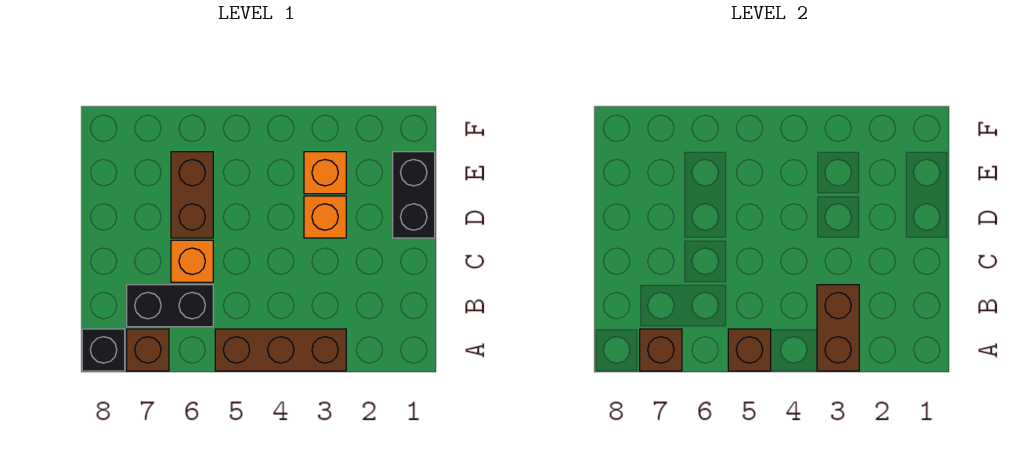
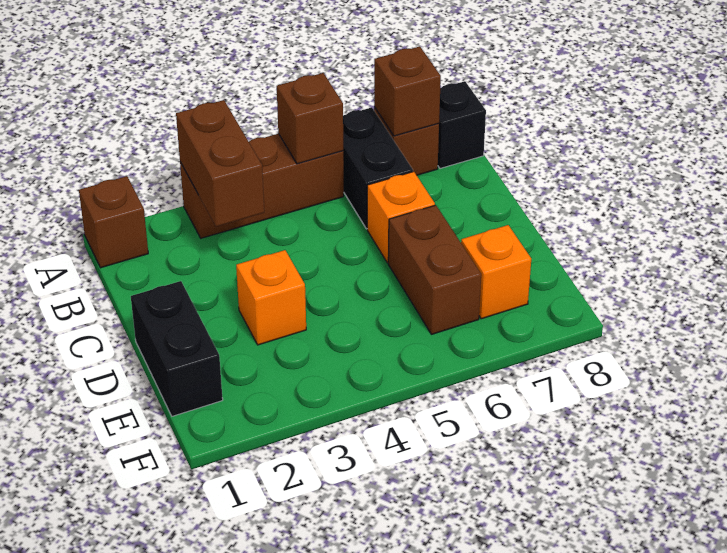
none -> brown 1x1 brick [79,176,148,268]
black 1x2 brick [127,285,213,327] -> black 1x2 brick turned to [343,107,413,229]
orange 1x1 brick [304,152,346,194] -> orange 1x1 brick moved to [461,225,531,319]

